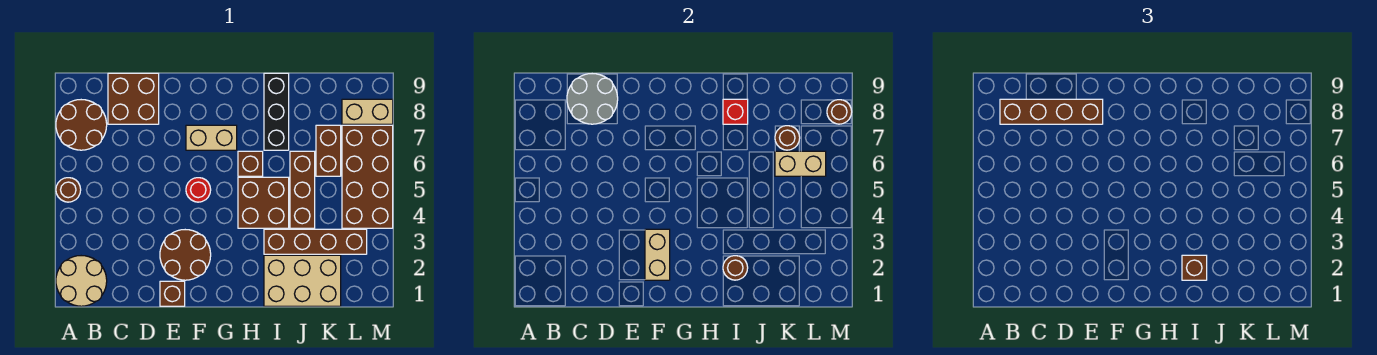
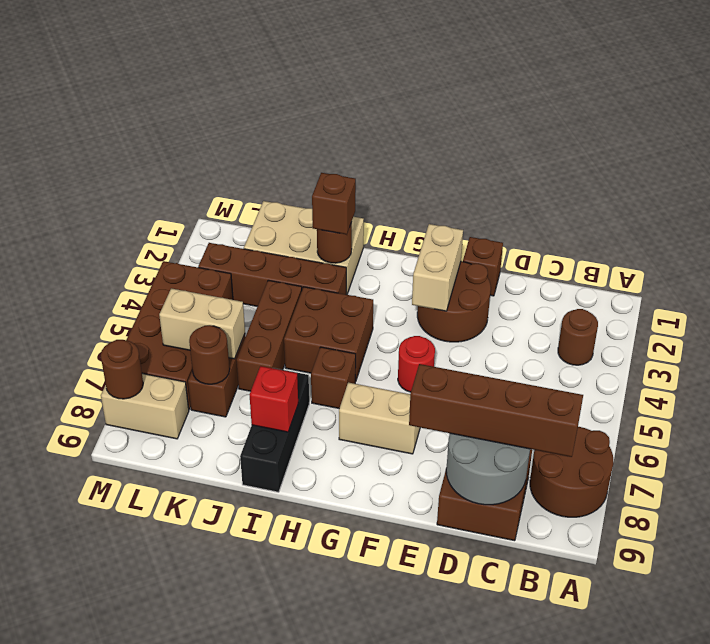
tan 2x2 round brick [56,256,107,306] -> none
brown 1x1 round brick [56,178,81,202] -> brown 1x1 round brick moved to [558,309,598,365]

